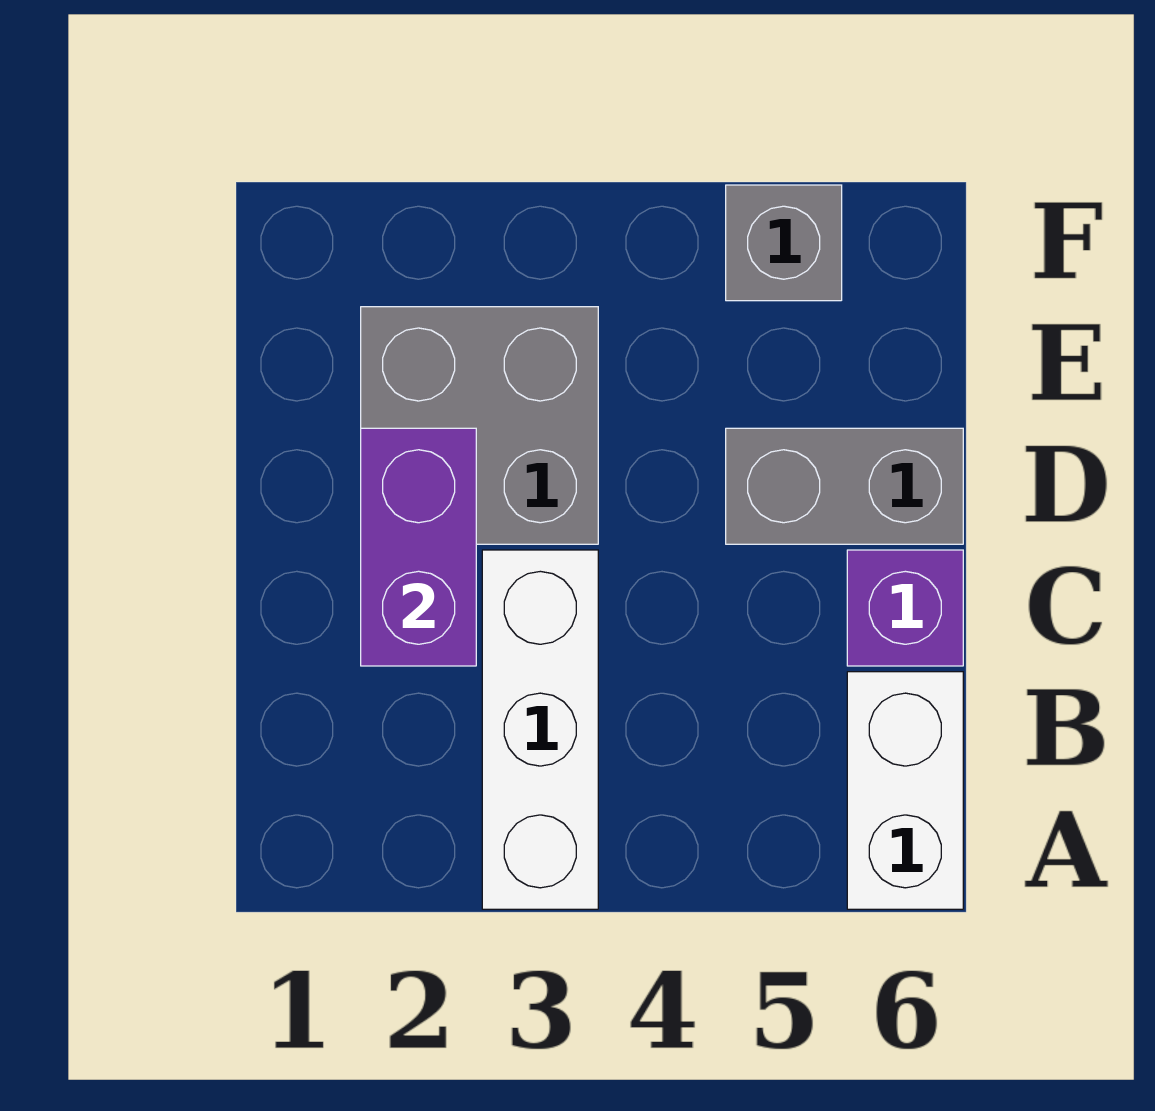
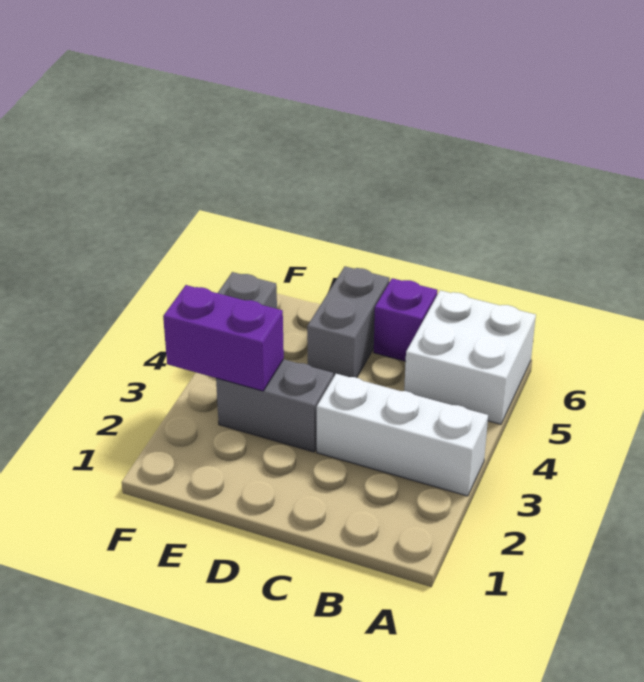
white 1x2 brick [847,672,963,909] -> white 2x2 brick [404,290,536,424]
purple 1x2 brick [361,428,476,666] -> purple 1x2 brick moved to [163,285,284,391]
grey 2x2 brick [361,307,598,544] -> grey 1x2 brick [216,359,333,452]

